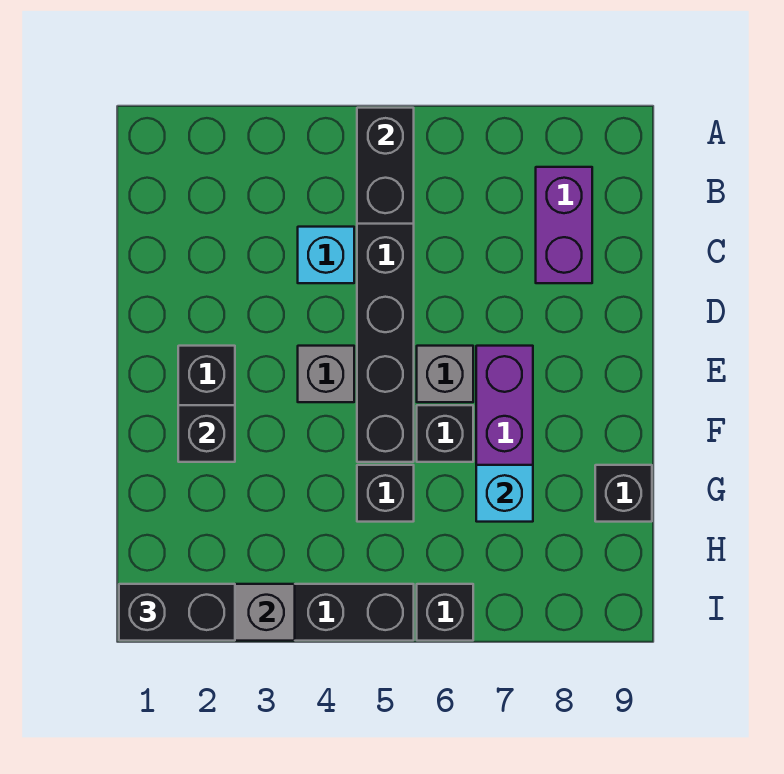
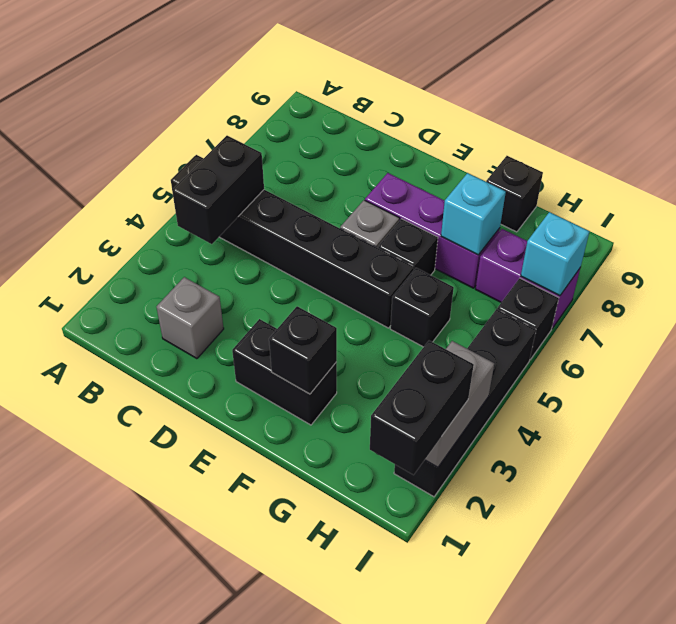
black 1x2 brick [357,108,414,224] -> black 1x2 brick turned to [172,136,264,244]
purple 1x2 brick [536,167,592,283] -> purple 1x2 brick moved to [476,229,580,328]
cyan 1x1 brick [298,227,354,283] -> cyan 1x1 brick moved to [521,212,590,296]
grey 1x1 brick [298,346,354,402] -> grey 1x1 brick moved to [157,277,224,359]

